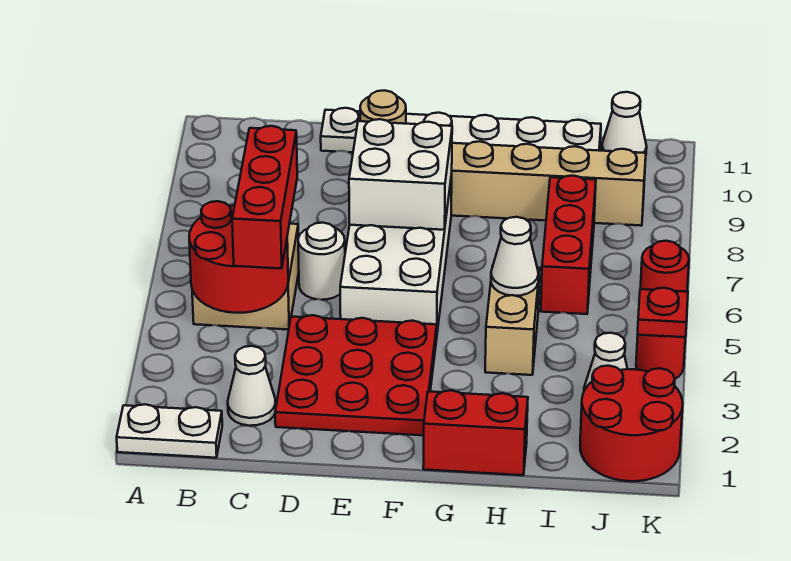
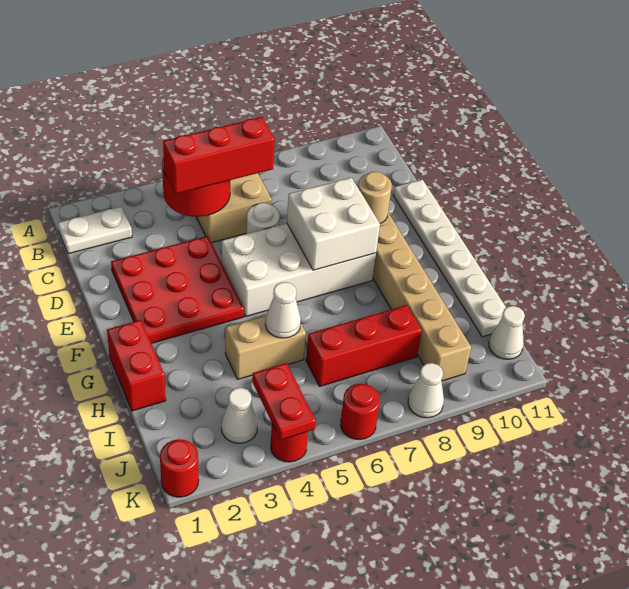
white 1x2 plate [117,404,222,458] -> white 1x2 plate turned to [58,206,132,254]
white 1x1 cone [228,346,276,426] -> white 1x1 cone moved to [408,363,444,418]
red 2x2 round brick [580,366,683,481] -> red 1x1 round brick [160,439,199,497]
red 1x1 plate [638,288,688,337] -> red 1x2 plate [252,363,316,440]

